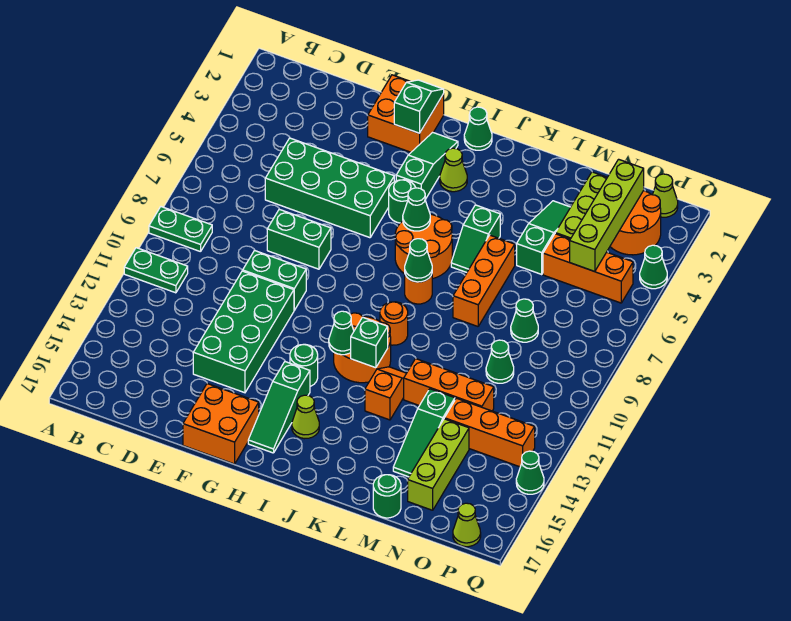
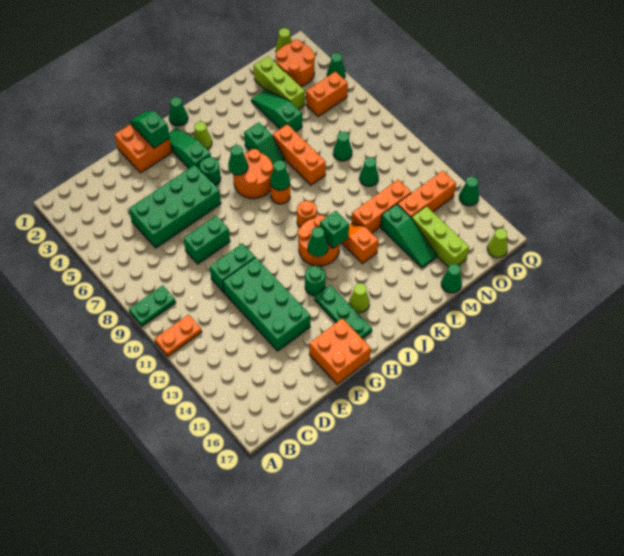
green 1x2 plate [124,248,188,293] -> orange 1x2 plate [155,314,202,356]
green 1x3 slope [248,362,310,453] -> green 1x3 plate [315,285,372,339]
green 1x1 round brick [373,475,401,518] -> green 1x1 cone [441,264,462,293]
orange 1x3 brick [543,234,633,303] -> orange 1x2 brick [306,72,348,116]
lime 1x4 brick [570,159,644,272] -> none

